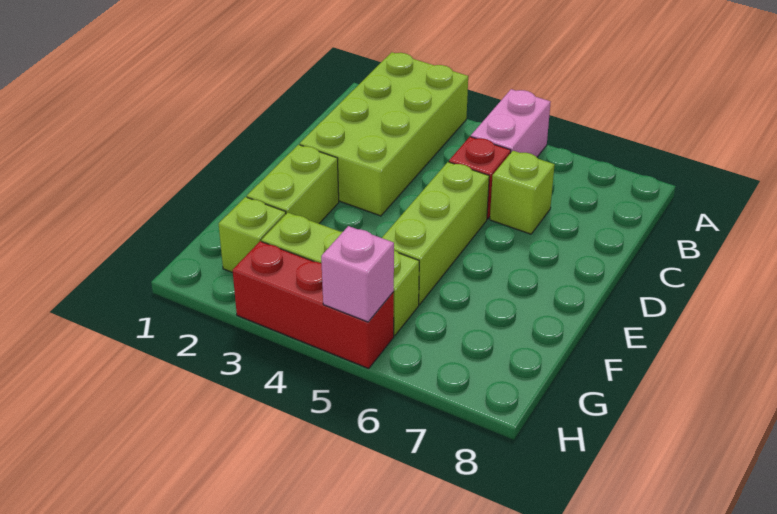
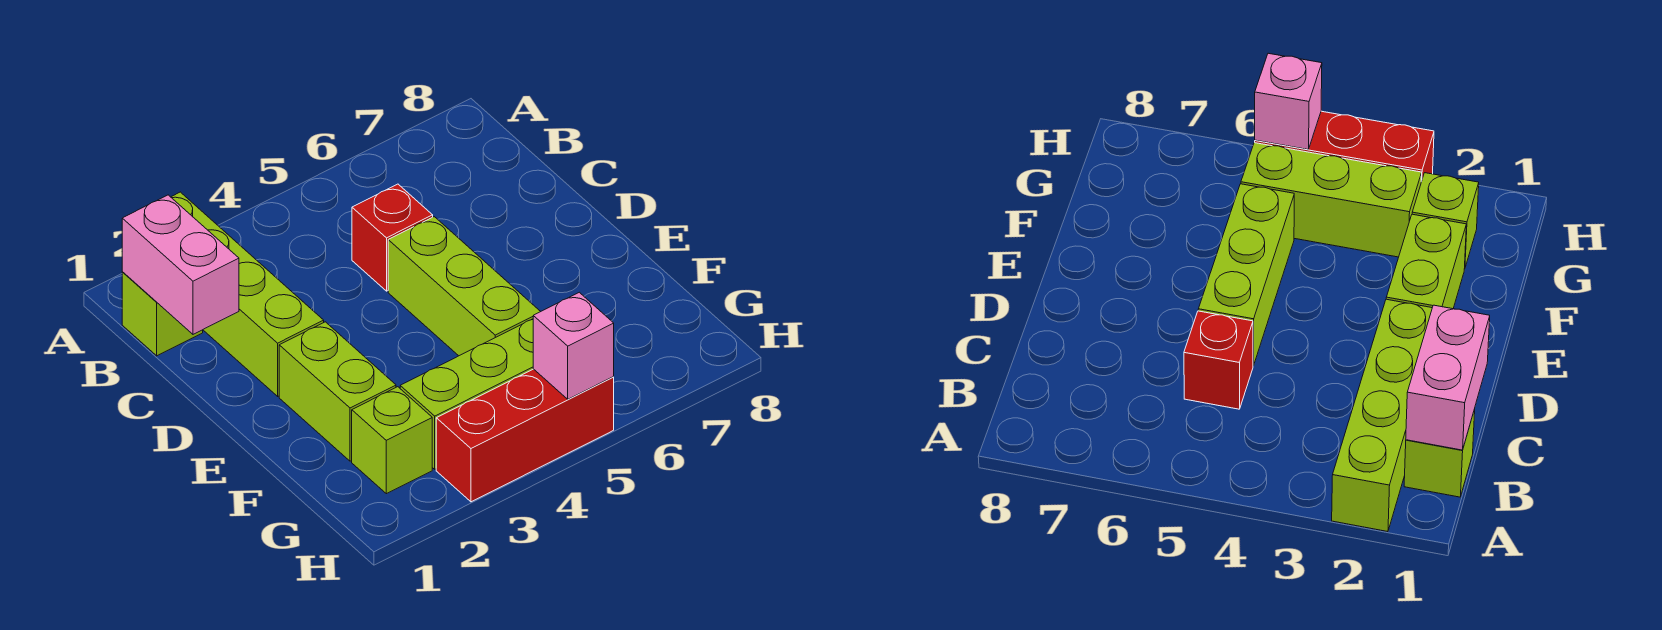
lime 2x4 brick [300,52,468,216] -> lime 1x4 brick [171,192,324,396]
pink 1x2 brick [471,89,551,157] -> pink 1x2 brick moved to [122,195,239,334]
lime 1x1 brick [490,151,555,234] -> lime 1x1 brick moved to [122,272,203,356]

